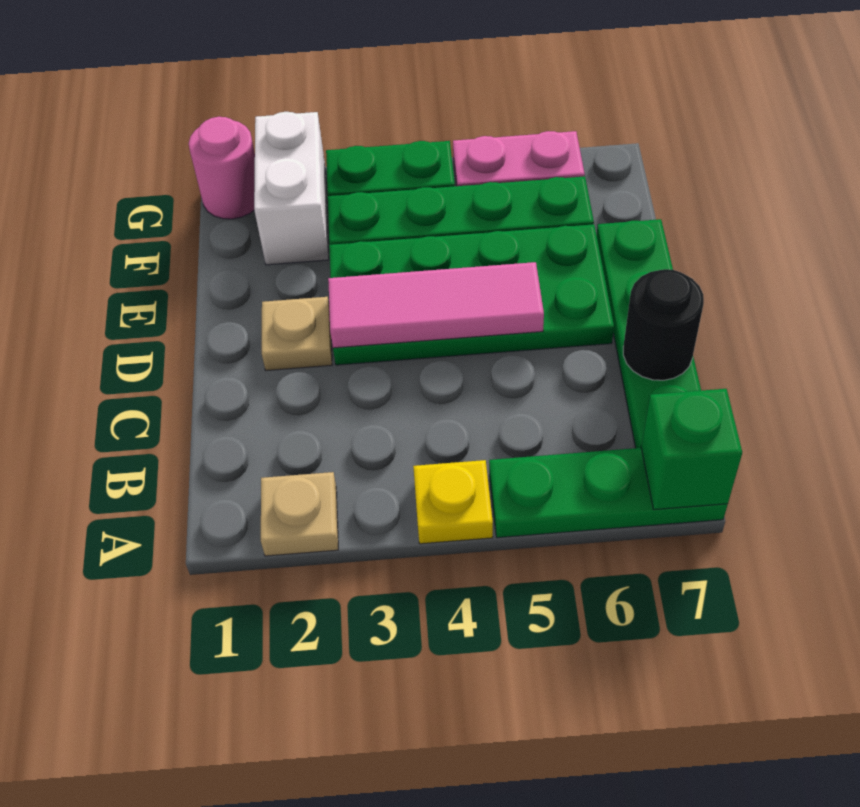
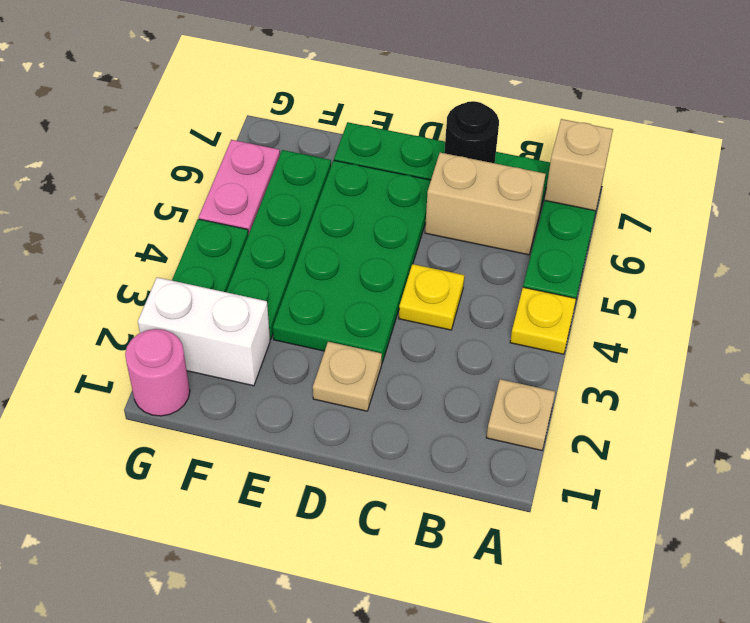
green 1x1 brick [641,389,742,510] -> tan 1x1 brick [545,119,613,211]
none -> tan 1x2 brick [425,153,546,255]
none -> yellow 1x1 plate [399,264,464,330]
pink 1x3 tile [328,262,544,348] -> none

